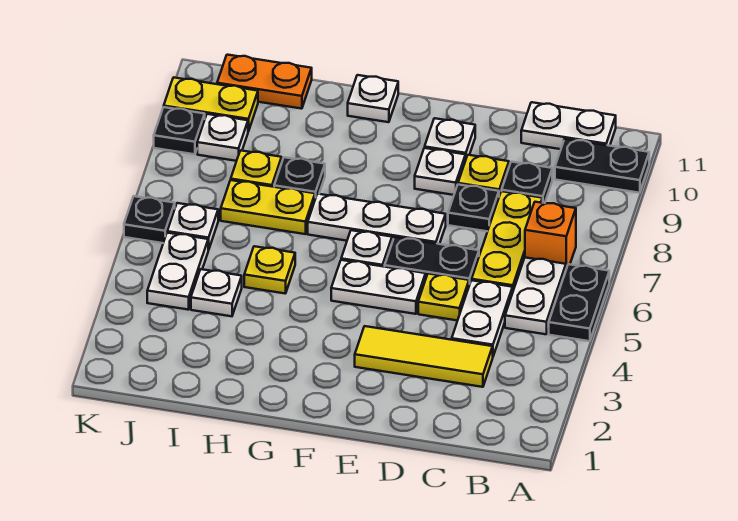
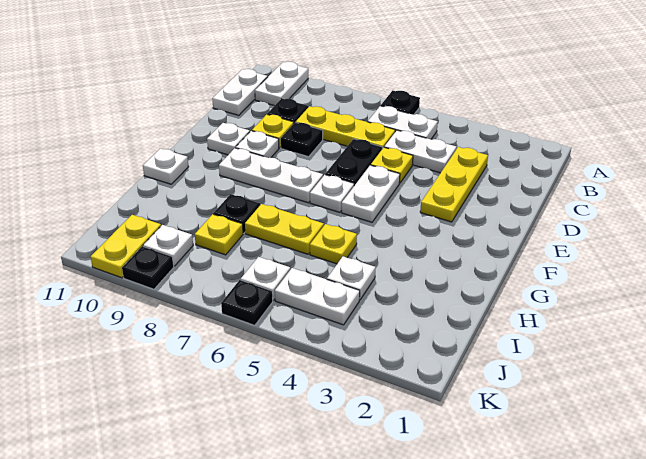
black 1x2 plate [549,264,609,341] -> black 1x1 plate [381,91,420,115]
black 1x2 plate [555,139,649,193] -> white 1x2 plate [255,62,308,106]
orange 1x1 brick [525,202,576,269] -> none
yellow 1x3 tile [355,326,493,387] -> yellow 1x3 plate [420,147,488,222]
white 1x3 plate [308,194,446,244] -> white 1x3 plate turned to [219,148,323,203]
yellow 1x2 plate [221,180,315,234] -> yellow 1x2 plate turned to [245,204,324,254]
orange 1x2 plate [217,55,312,109] -> none

